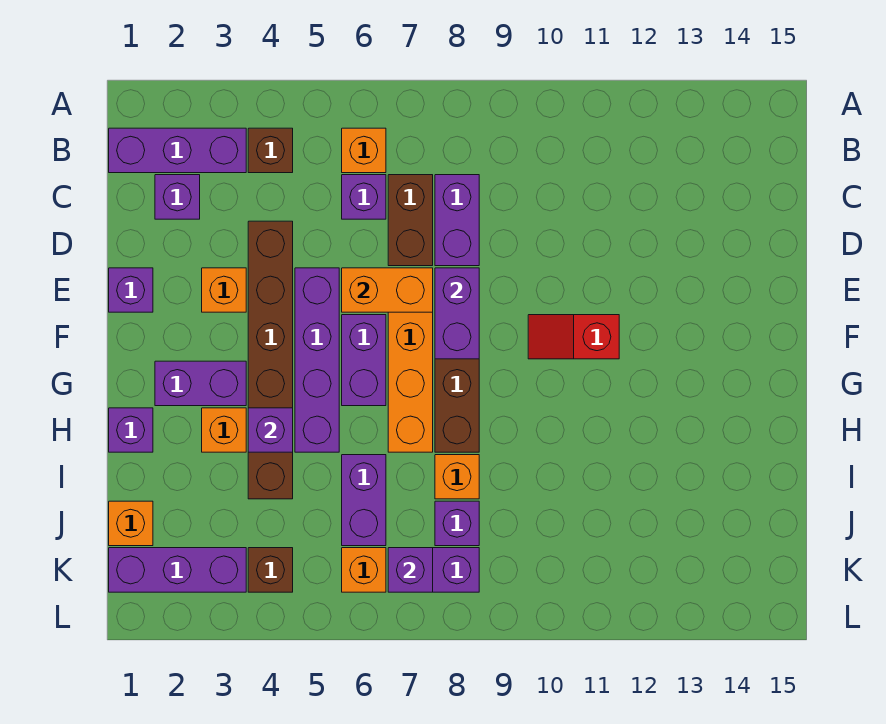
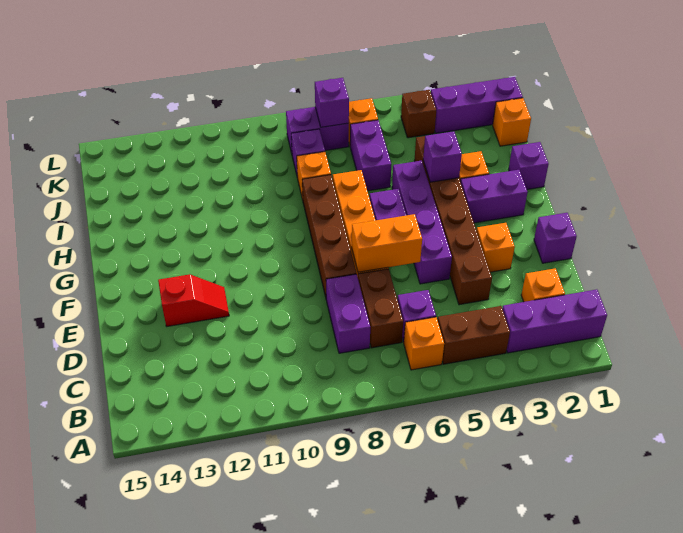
brown 1x1 brick [248,128,293,173] -> brown 1x2 brick [438,306,510,364]
purple 1x1 brick [155,175,200,219] -> orange 1x1 brick [521,268,565,302]
purple 1x2 brick [435,268,479,359] -> none
red 1x2 slope [528,315,619,359] -> red 1x2 slope moved to [158,274,229,326]

